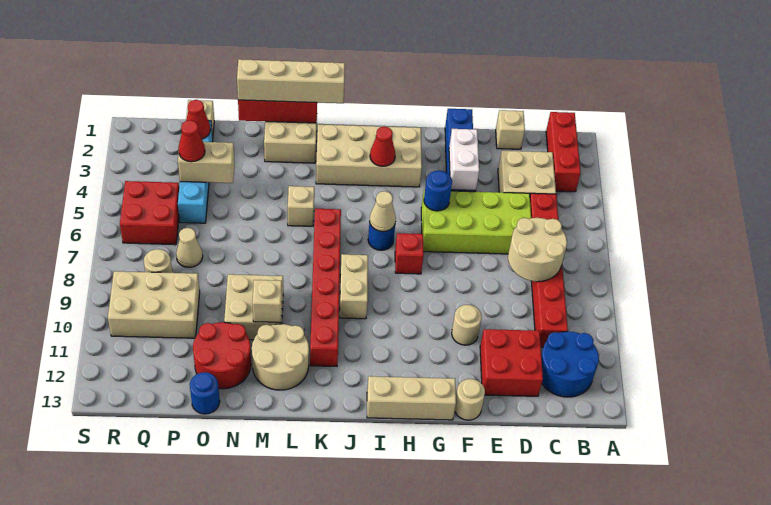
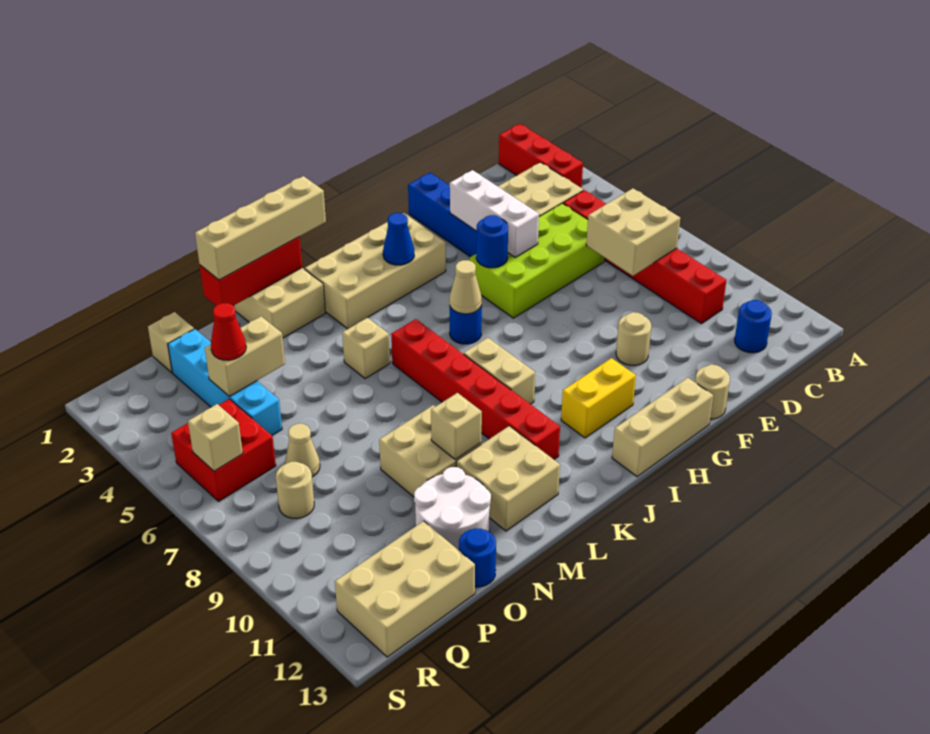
blue 2x2 round brick [541,331,599,397] -> blue 1x1 round brick [735,300,772,353]
tan 2x2 round brick [508,218,567,282] -> tan 2x2 brick [586,188,680,276]
tan 1x1 brick [496,110,525,149] -> tan 1x1 brick moved to [188,404,243,471]
red 2x2 brick [480,329,543,396] -> none
white 1x2 brick [449,129,479,190] -> white 1x3 brick [450,170,539,257]
red 1x1 brick [395,233,424,274] -> none
none -> yellow 1x2 brick [561,358,636,438]
red 1x1 cone [370,126,395,166] -> blue 1x1 cone [383,213,414,265]
tan 2x2 round brick [252,324,309,390] -> tan 2x2 brick [456,426,560,531]
red 2x2 round brick [193,322,251,389] -> white 2x2 round brick [414,467,491,550]
red 1x1 cone [186,100,210,139] -> none
tan 2x3 brick [108,271,200,338] -> tan 2x3 brick moved to [335,521,475,657]

